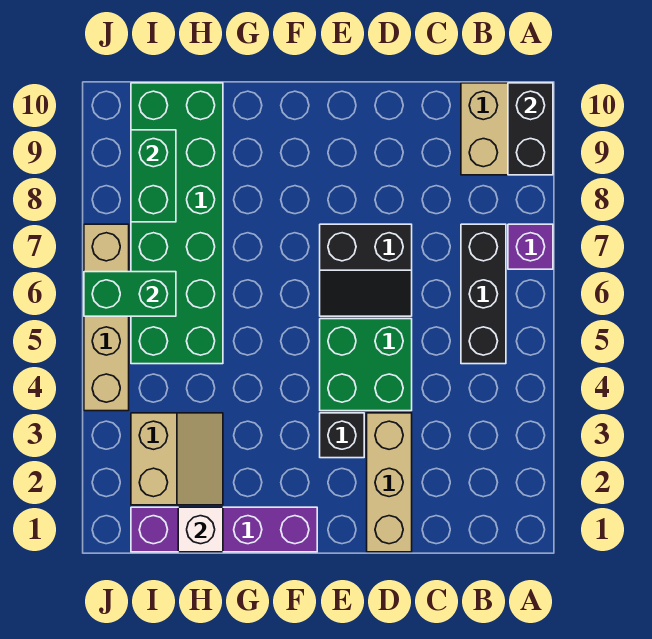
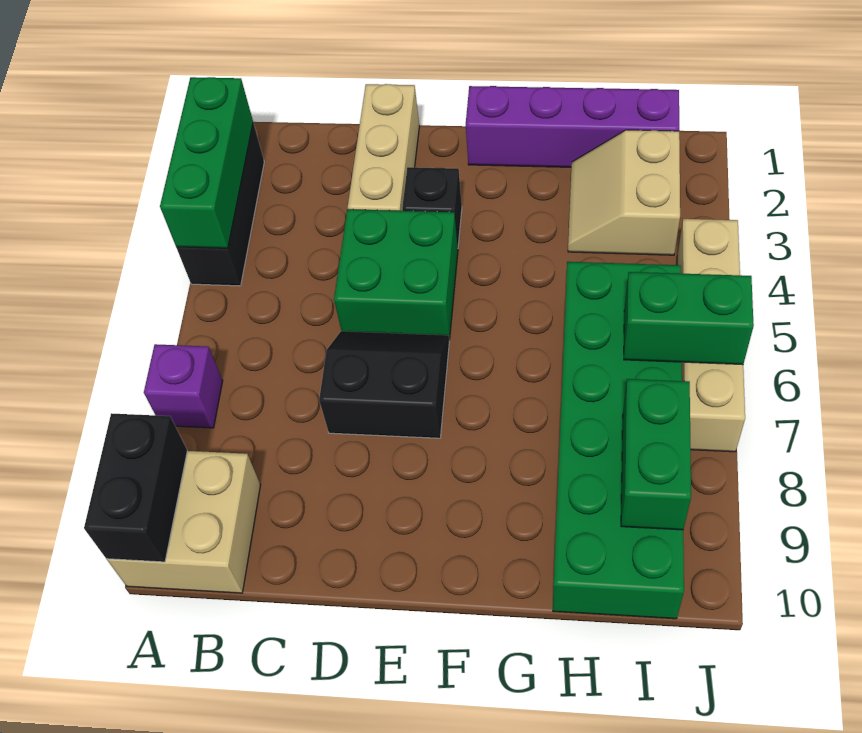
none -> green 1x3 brick [160,77,253,248]
black 1x3 brick [461,224,506,364] -> black 1x3 brick moved to [176,123,264,286]
white 1x1 brick [178,507,223,552] -> none

